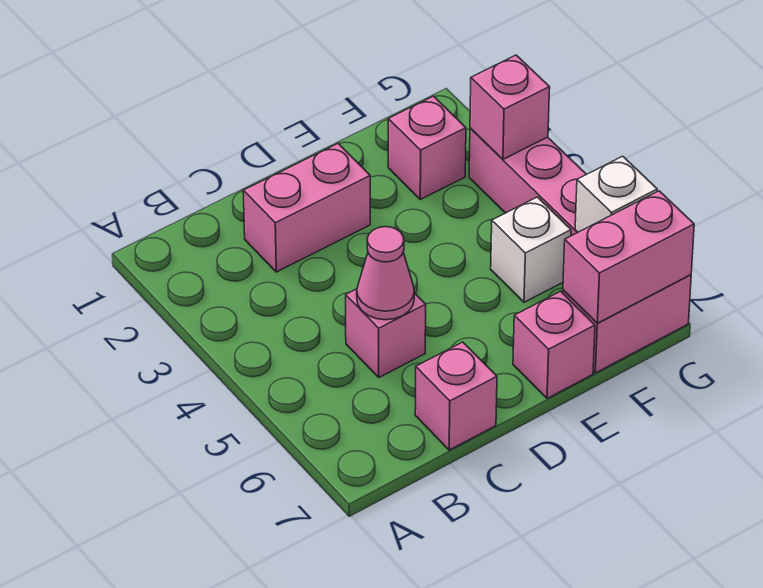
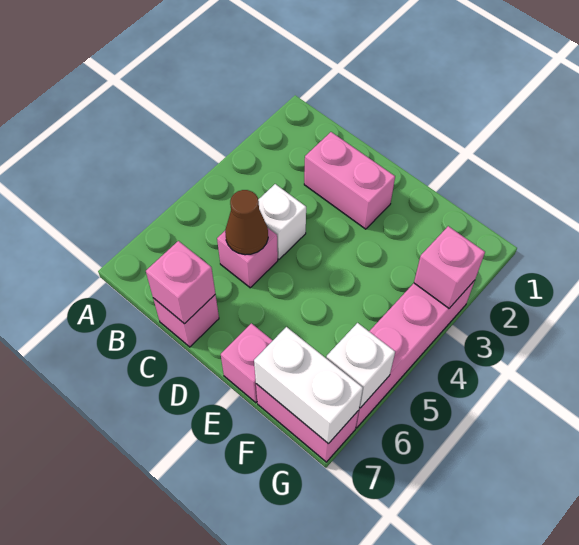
pink 1x1 cone [357,227,414,320] -> brown 1x1 cone [225,190,268,255]
pink 1x1 brick [388,96,466,199] -> pink 1x1 brick moved to [146,241,215,324]
white 1x1 brick [491,197,571,302] -> white 1x1 brick moved to [258,184,306,259]
pink 1x2 brick [563,191,694,323] -> white 1x2 brick [254,327,363,444]

